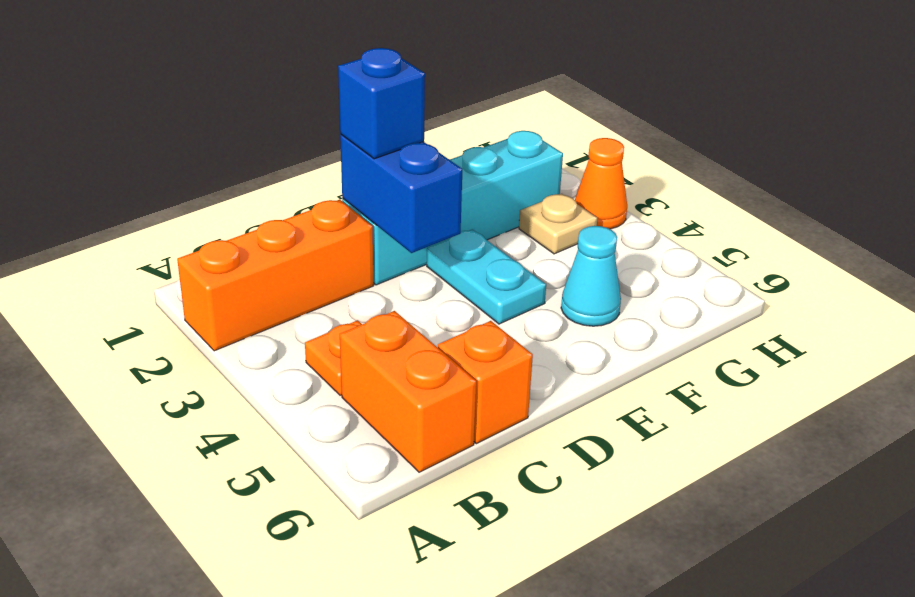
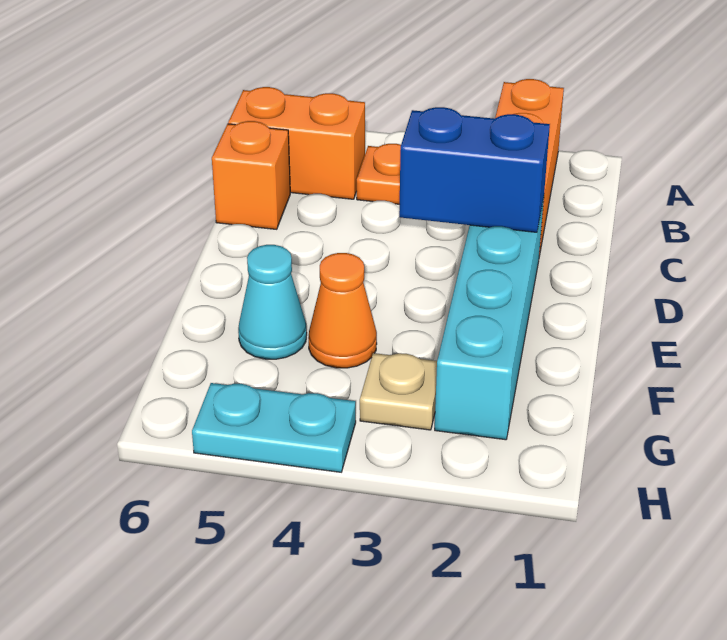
blue 1x1 brick [338,48,425,159] -> none
cyan 1x2 plate [427,229,546,324] -> cyan 1x2 plate moved to [192,383,356,472]
orange 1x1 cone [575,138,627,229] -> orange 1x1 cone moved to [308,253,377,368]

